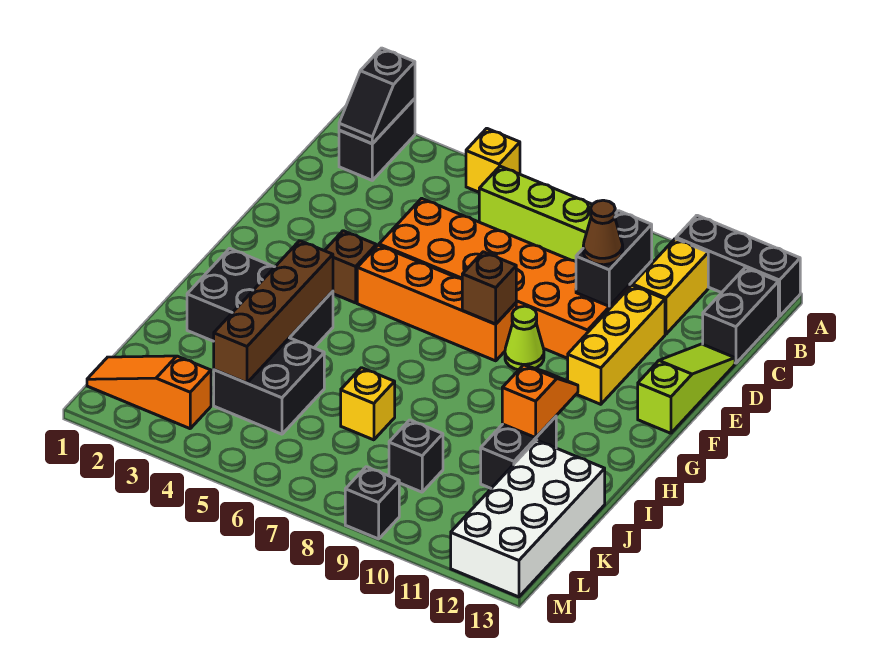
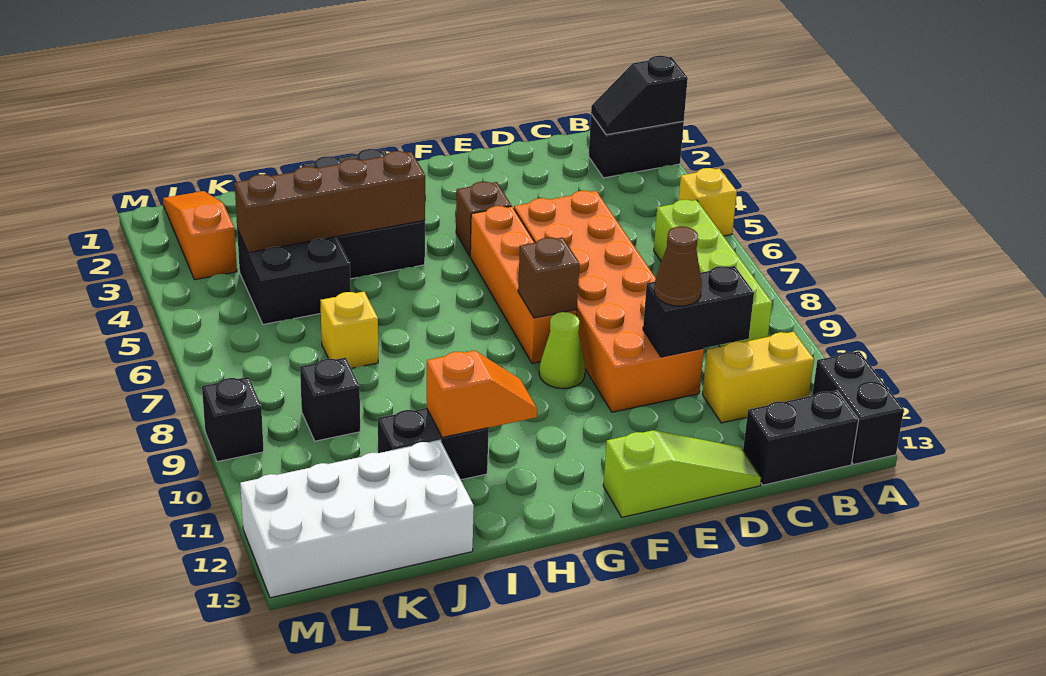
black 1x3 brick [676,215,800,316] -> black 1x2 brick [812,351,904,464]
yellow 1x3 brick [568,285,665,404] -> none

